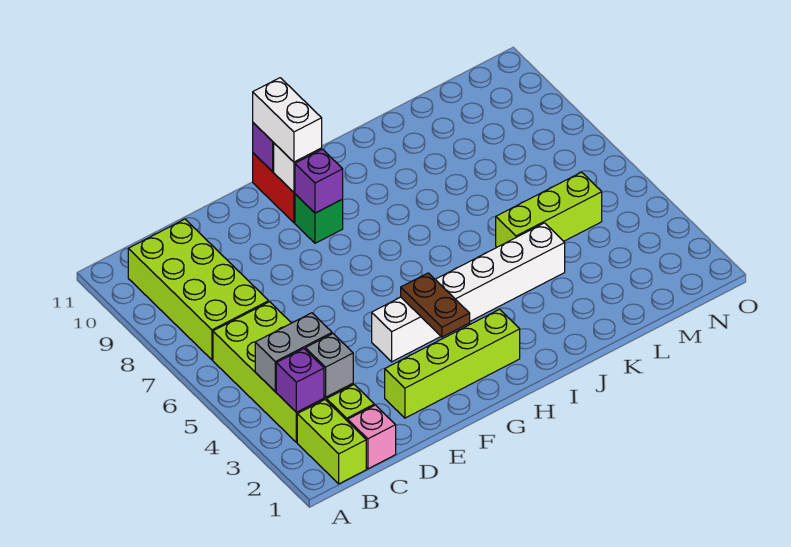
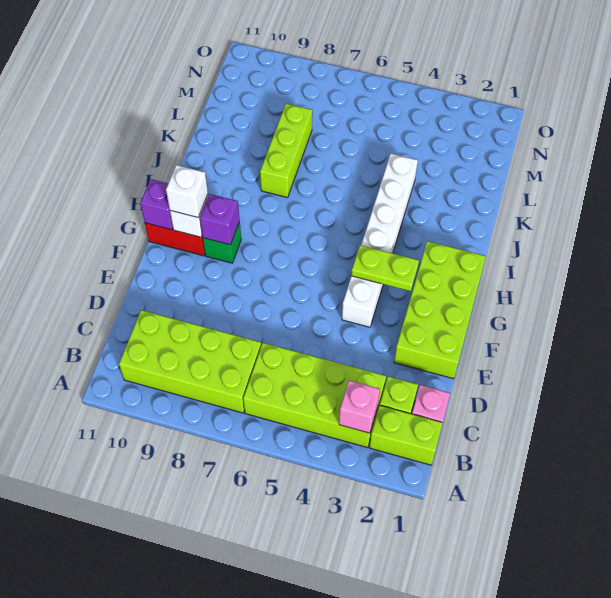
purple 1x1 brick [276,349,324,412] -> pink 1x1 brick [339,380,380,433]
grey 1x2 brick [255,313,332,391] -> none
grey 1x1 brick [305,334,353,397] -> none
lime 1x4 brick [385,309,520,418] -> lime 2x4 brick [394,241,486,379]
brown 1x2 plate [401,273,470,337] -> lime 1x2 plate [351,245,419,291]
white 1x2 brick [253,78,322,162] -> white 1x1 brick [166,165,208,217]
lime 1x3 brick [496,172,602,247] -> lime 1x3 brick moved to [260,104,312,198]

